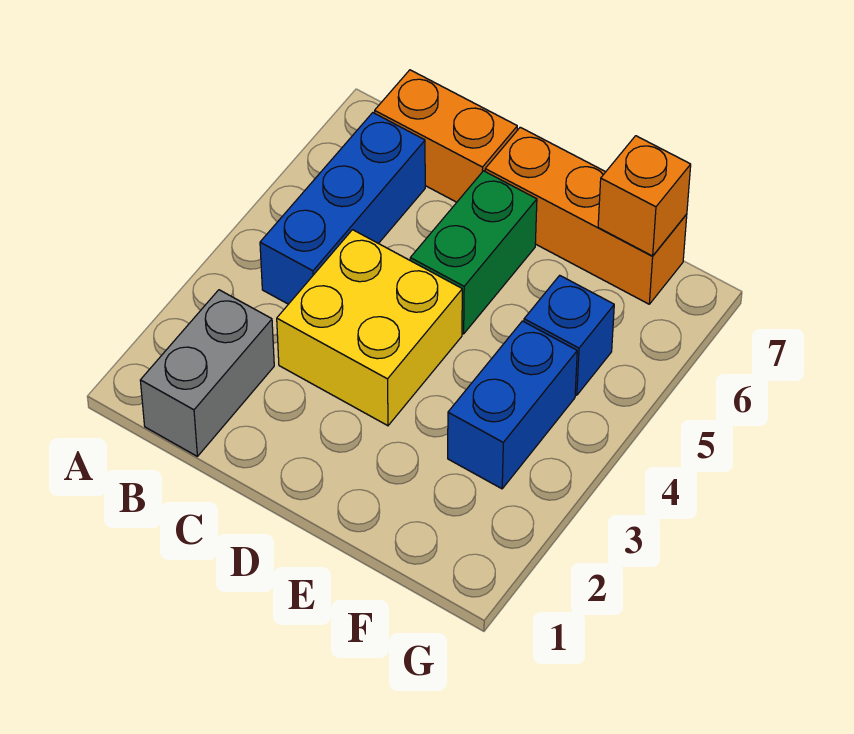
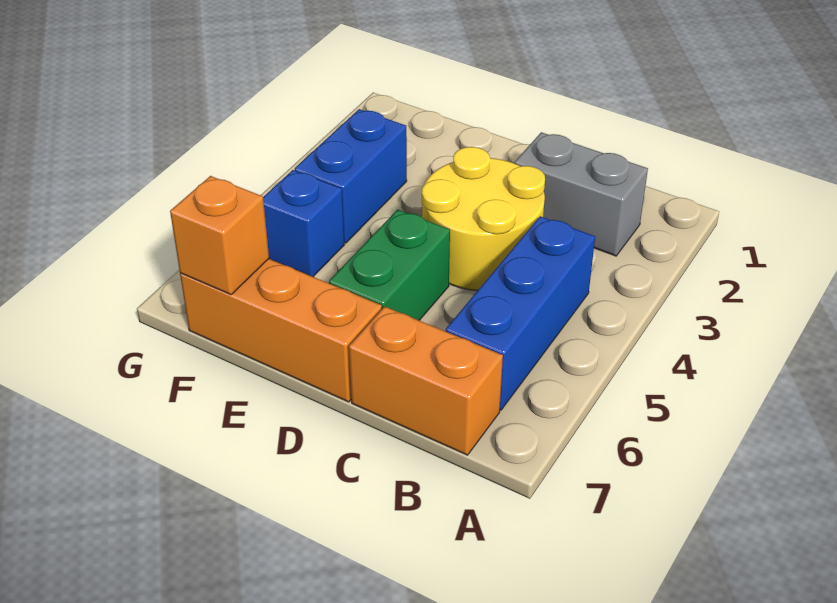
grey 1x2 brick [140,290,274,456] -> grey 1x2 brick turned to [515,132,648,256]
yellow 2x2 brick [277,230,462,426] -> yellow 2x2 round brick [422,147,545,291]

